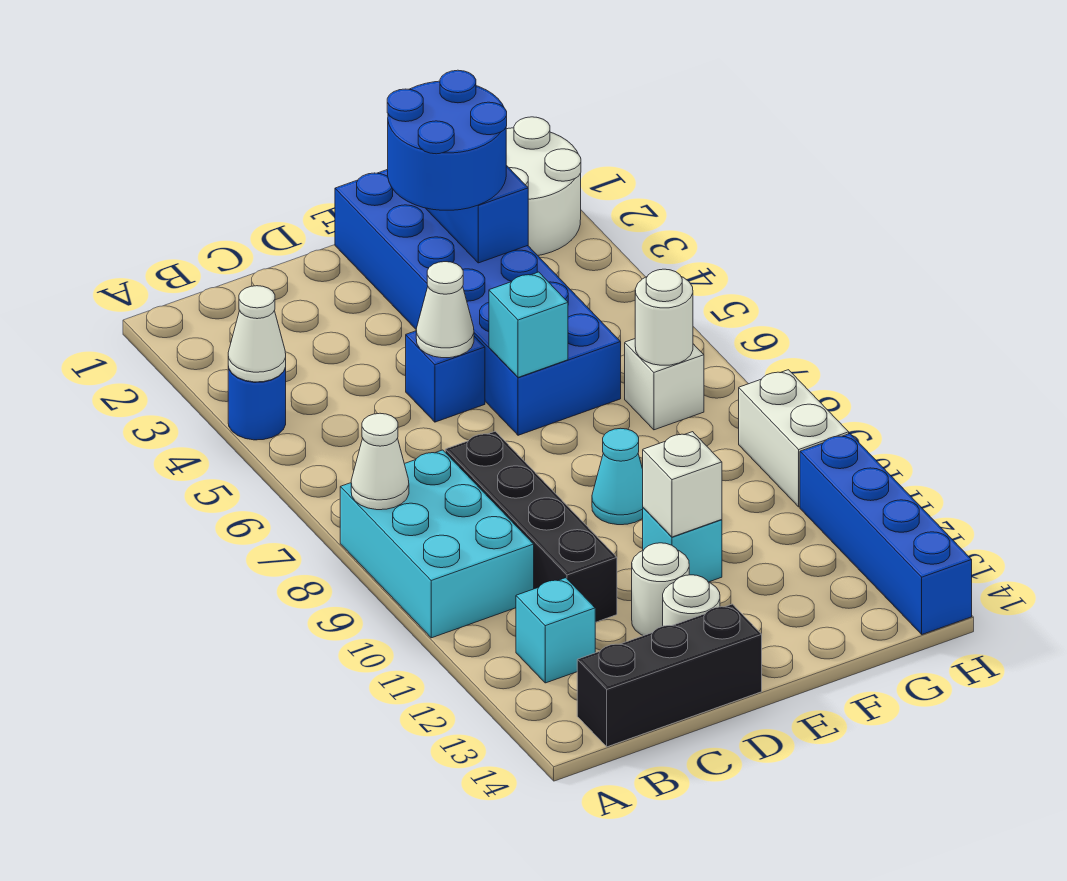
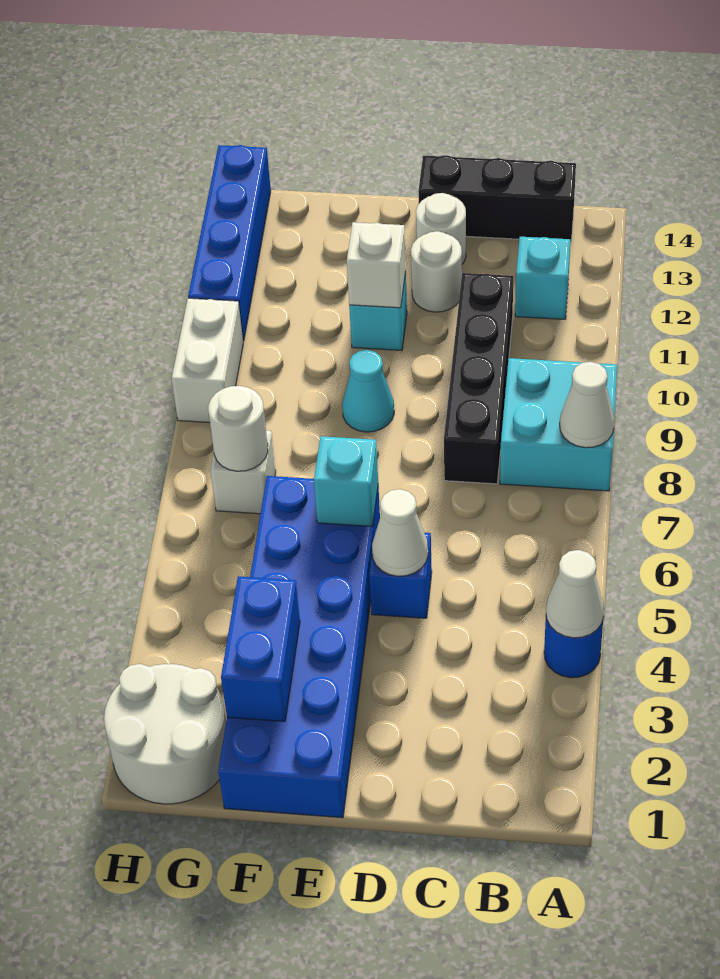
cyan 2x3 brick [340,450,534,638] -> cyan 2x2 brick [500,358,617,491]
blue 2x2 round brick [387,70,507,210] -> none

